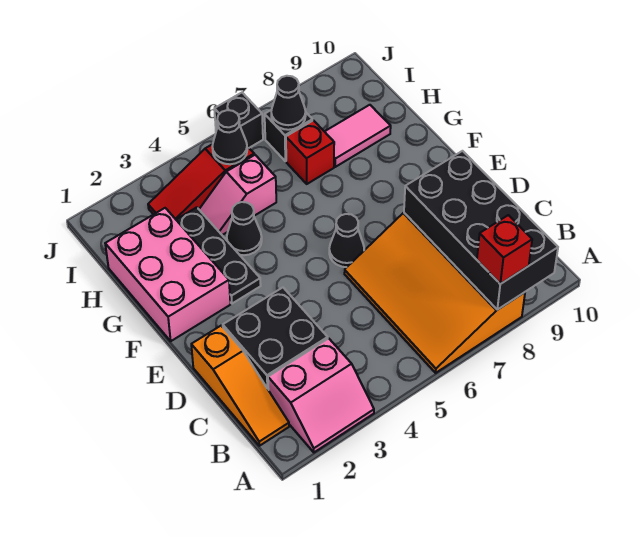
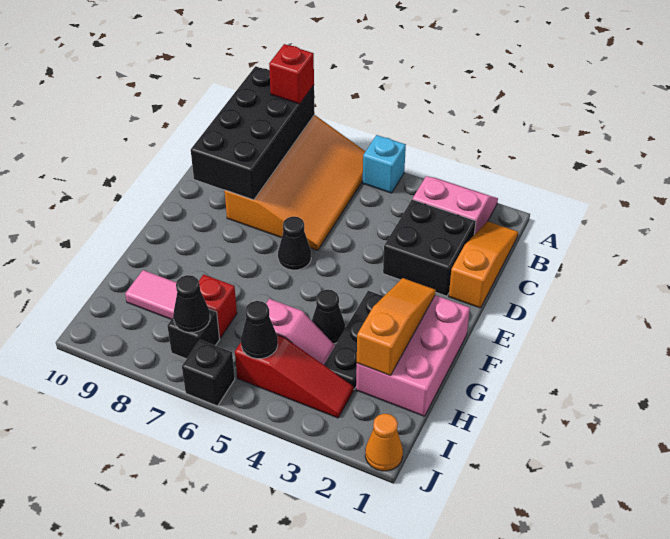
none -> cyan 1x1 brick [363,135,406,193]
none -> orange 1x3 slope [357,278,436,375]
none -> orange 1x1 cone [365,414,403,471]

